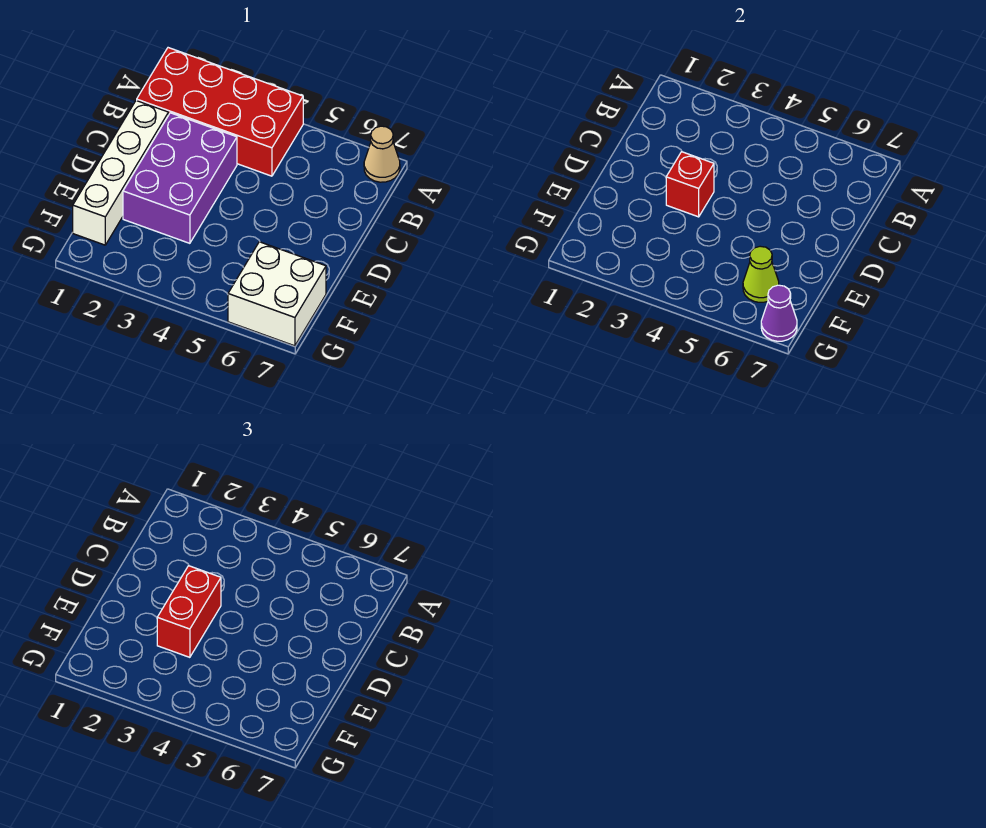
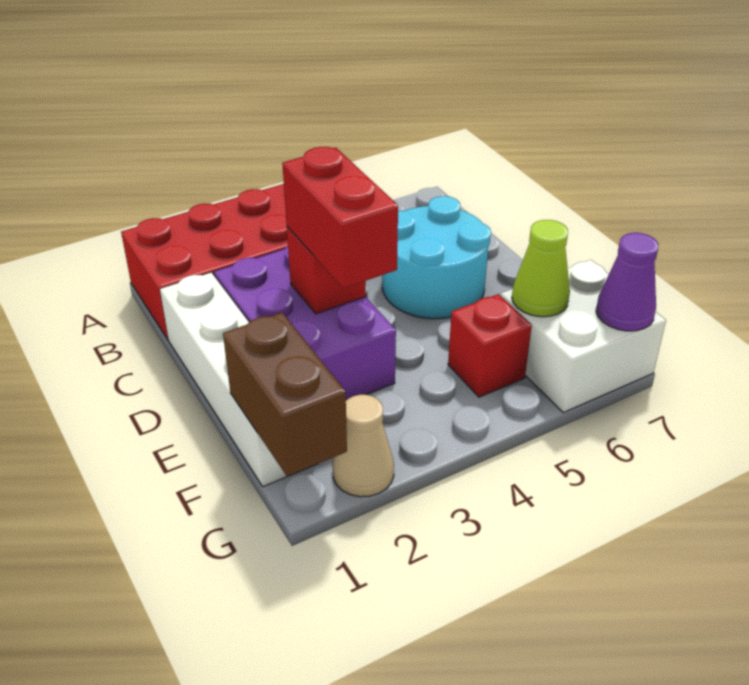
tan 1x1 cone [364,126,400,182] -> tan 1x1 cone moved to [333,395,394,497]
none -> cyan 2x2 round brick [382,196,491,319]
none -> brown 1x2 brick [223,313,347,476]
none -> red 1x1 brick [448,294,532,397]

